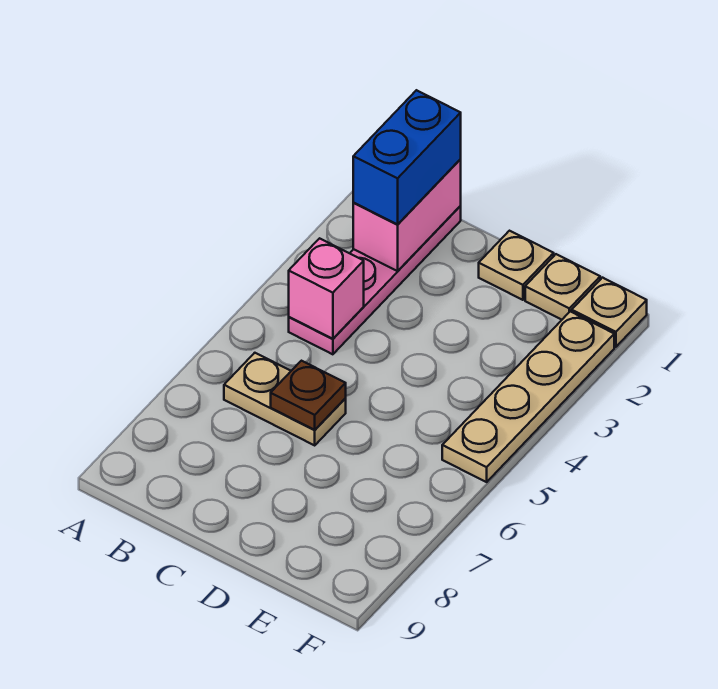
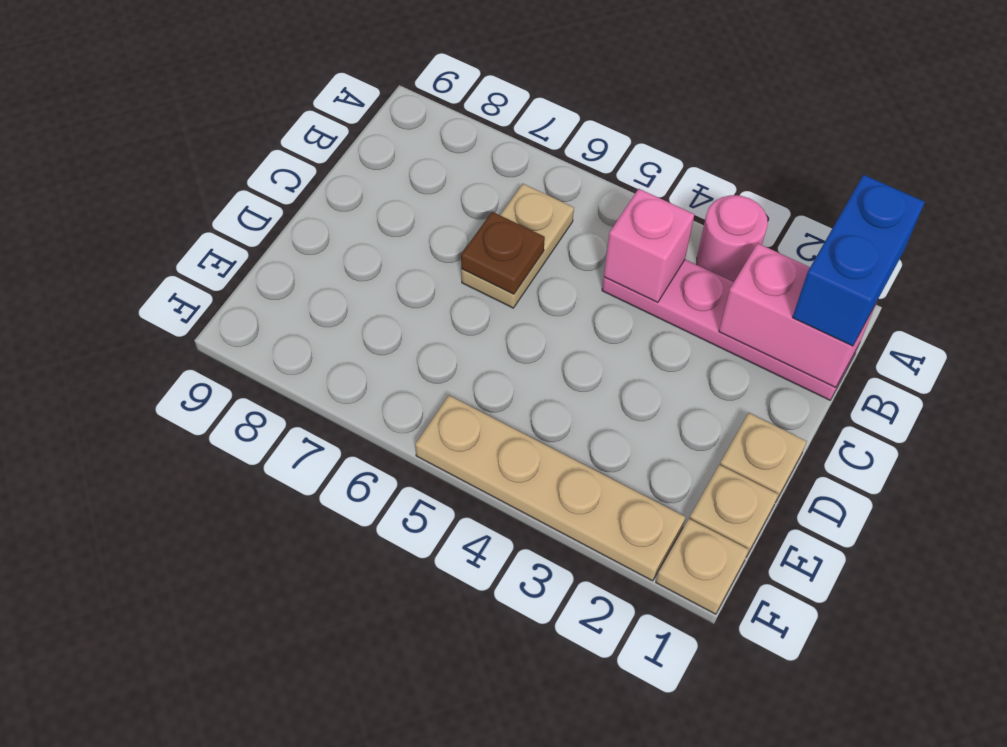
none -> pink 1x1 round brick [697,195,768,282]
blue 1x2 brick [353,90,461,224] -> blue 1x2 brick turned to [792,175,925,346]

